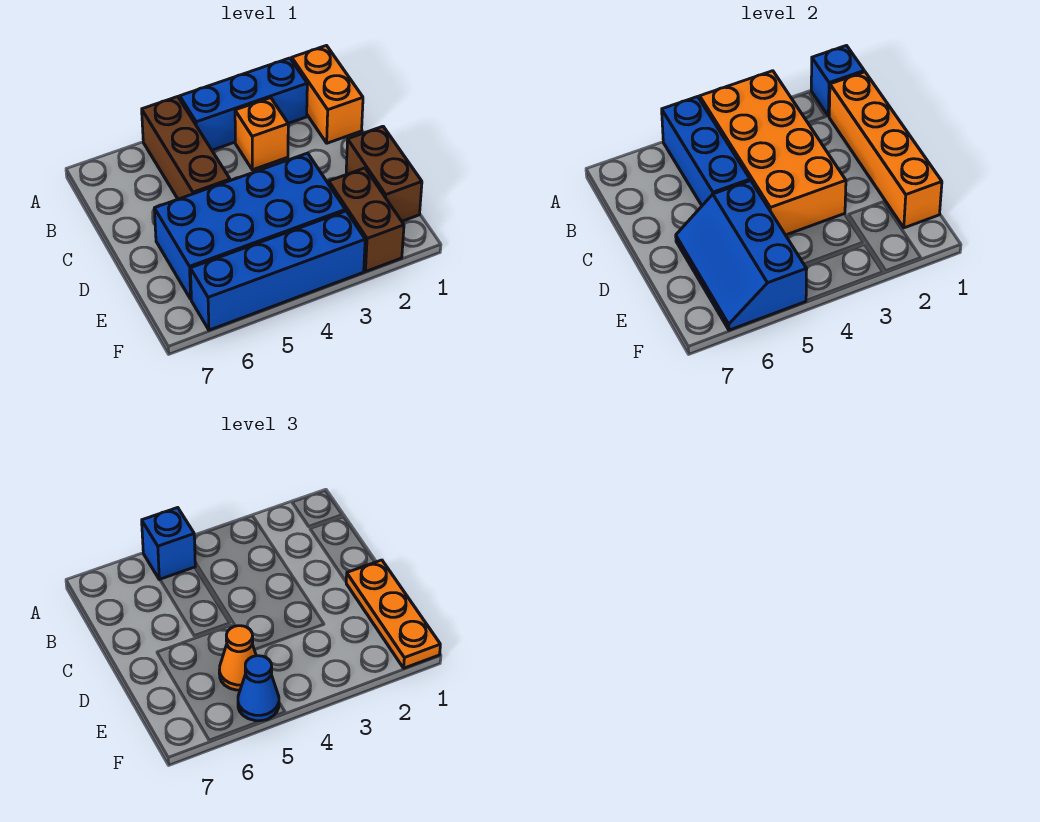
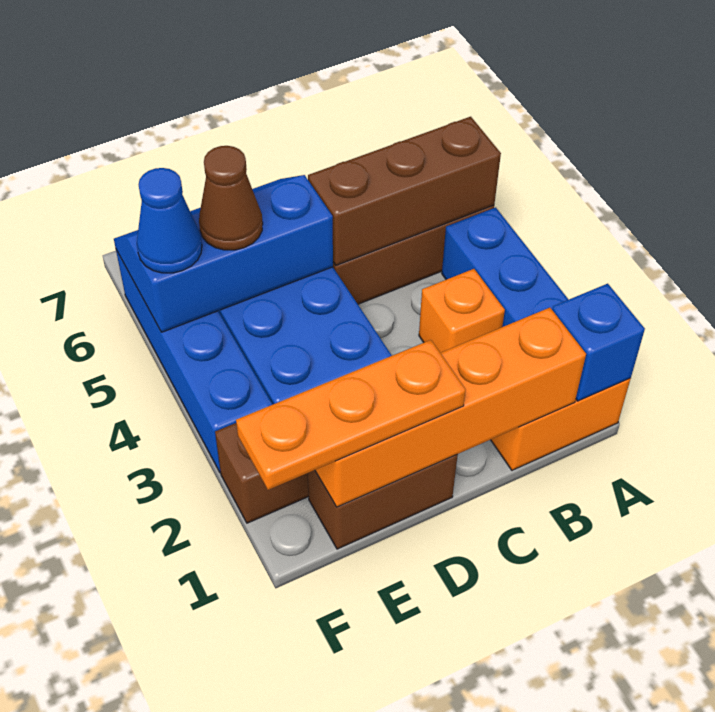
orange 2x4 brick [700,71,846,235] -> none
blue 1x3 brick [662,97,750,205] -> brown 1x3 brick [308,117,501,265]
blue 1x1 brick [142,508,195,580] -> none
orange 1x1 cone [219,626,256,690] -> brown 1x1 cone [199,146,263,250]

